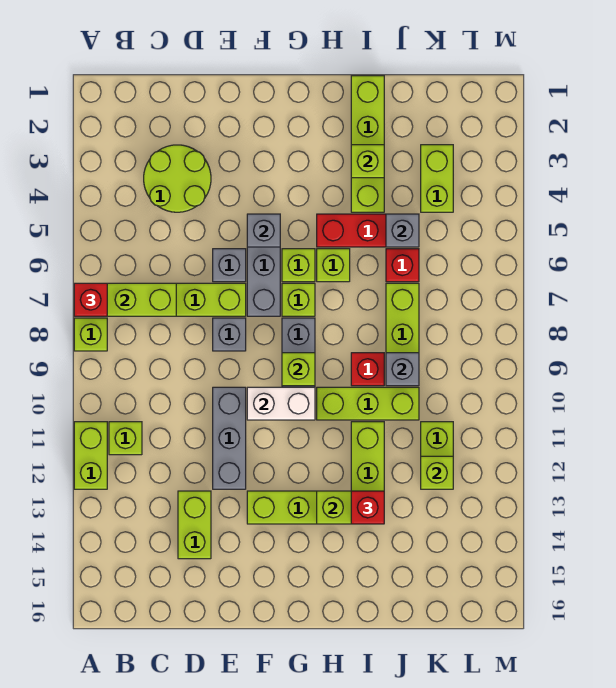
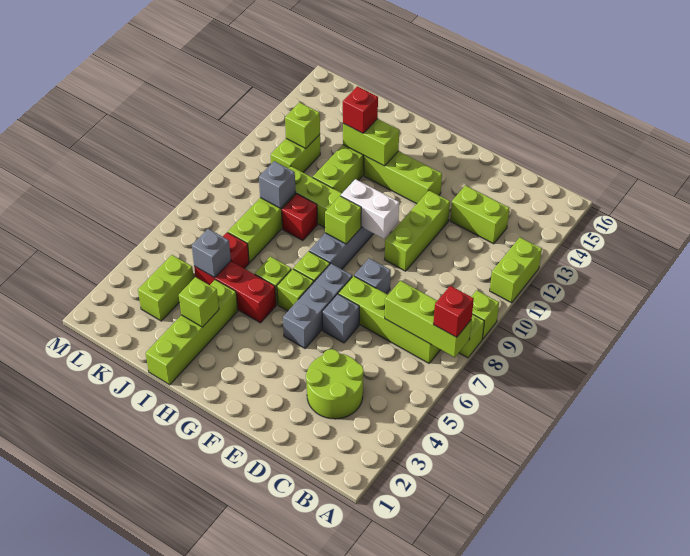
lime 1x1 brick [109,422,142,455] -> lime 1x1 brick moved to [471,290,499,339]
lime 1x2 brick [178,491,211,559] -> lime 1x2 brick turned to [450,185,509,244]
grey 1x3 brick [213,387,246,489] -> lime 1x3 brick [385,191,450,271]
grey 1x1 brick [247,214,280,247] -> none

